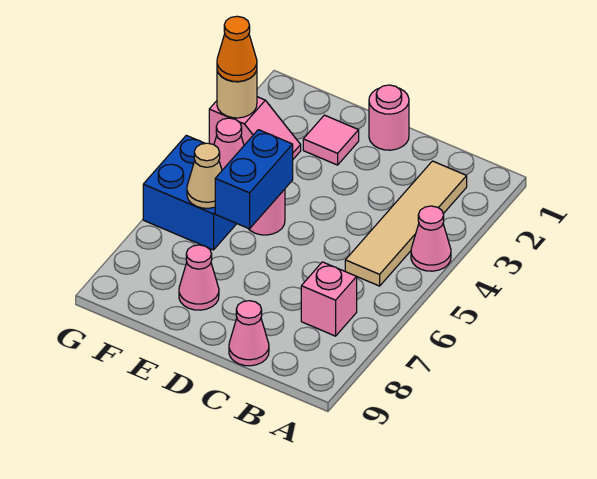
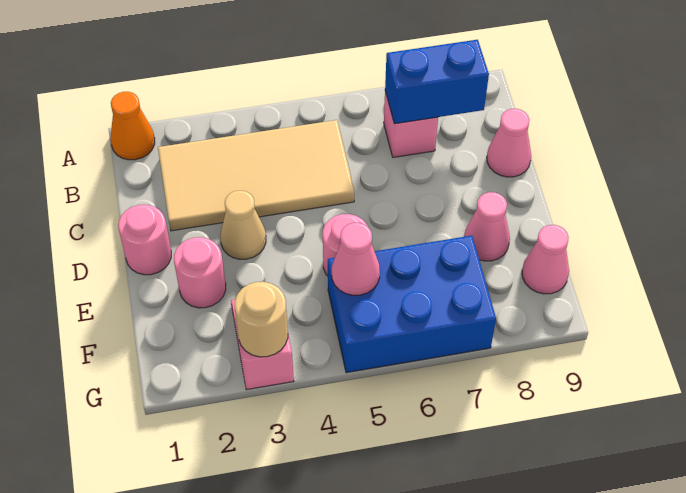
pink 1x1 cone [411,206,451,271] -> pink 1x1 cone moved to [522,225,569,294]
tan 1x4 tile [345,161,467,286] -> tan 2x4 tile [158,120,354,231]
pink 1x1 tile [303,115,359,165] -> pink 1x1 round brick [174,237,226,308]
blue 1x2 brick [215,130,293,229] -> blue 1x2 brick moved to [385,40,489,124]
blue 2x2 brick [143,135,237,250] -> blue 2x3 brick [328,236,496,373]
tan 1x1 cone [187,143,222,208] -> tan 1x1 cone moved to [220,191,266,259]
orange 1x1 cone [217,16,257,82] -> orange 1x1 cone moved to [110,92,155,160]

